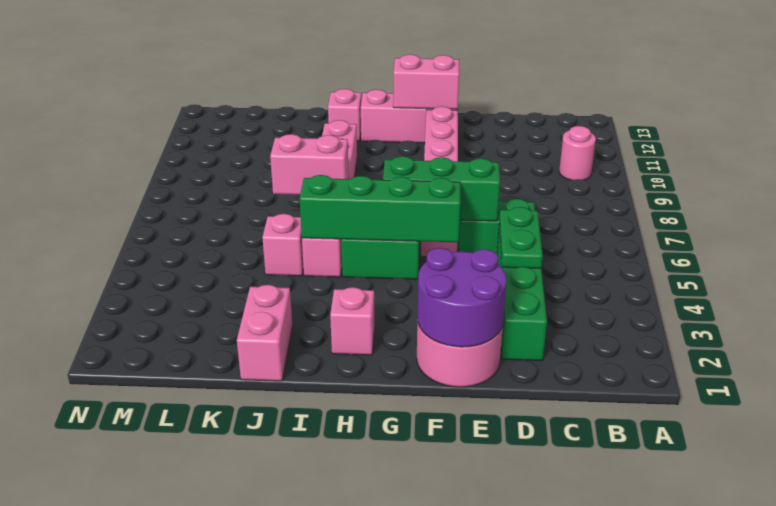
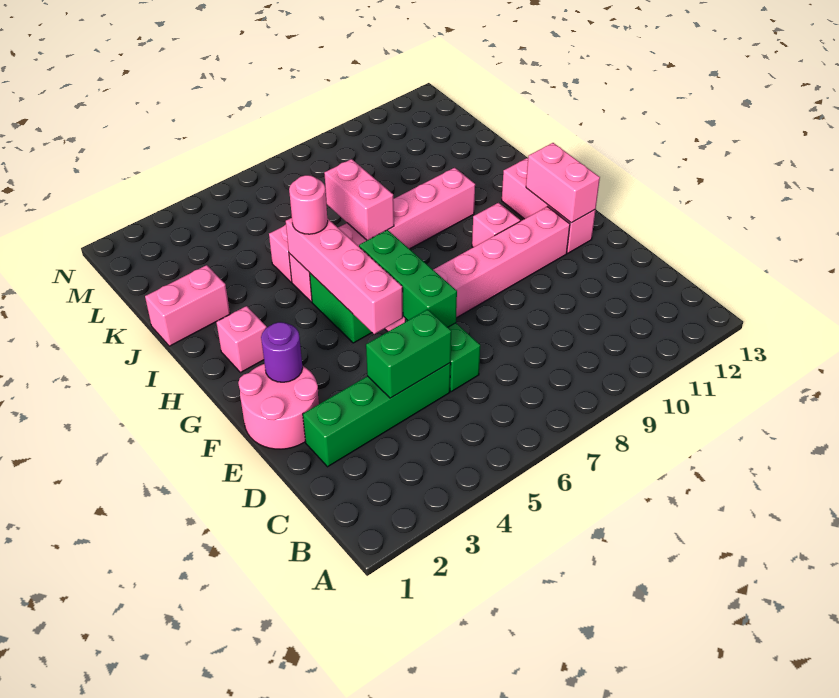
pink 1x1 round brick [559,126,596,180] -> pink 1x1 round brick moved to [289,175,328,234]
green 1x2 plate [499,207,543,268] -> green 1x2 brick [366,309,451,398]
purple 2x2 round brick [417,248,506,347] -> purple 1x1 round brick [261,322,303,382]
green 1x4 brick [300,175,461,242] -> pink 1x4 brick [286,218,403,334]
pink 1x1 brick [328,89,361,141] -> pink 1x1 brick moved to [472,203,520,247]

